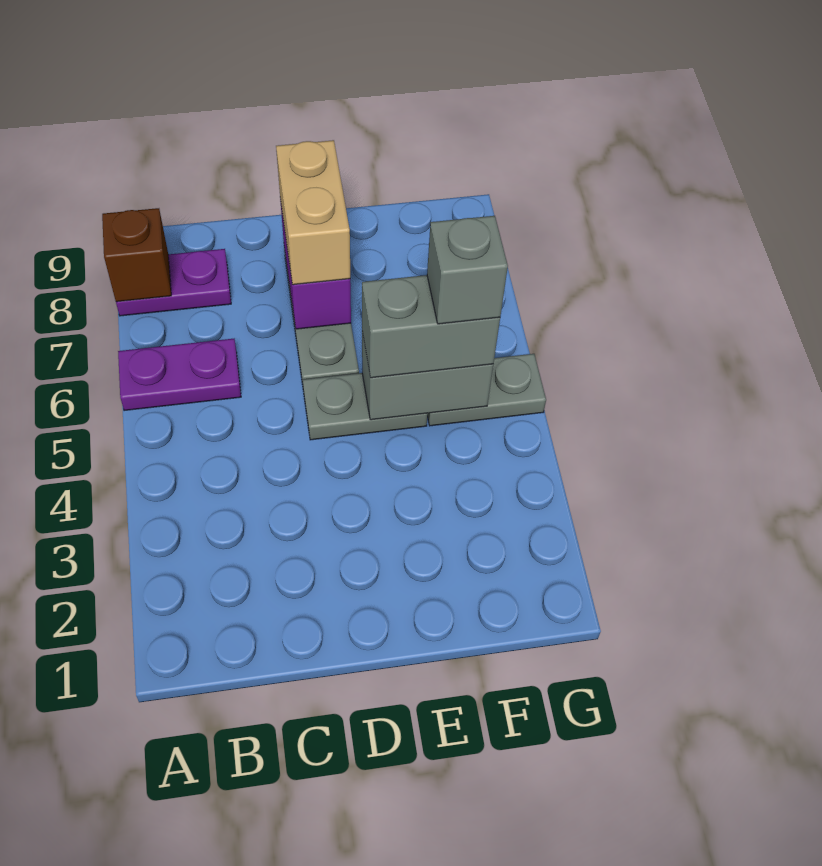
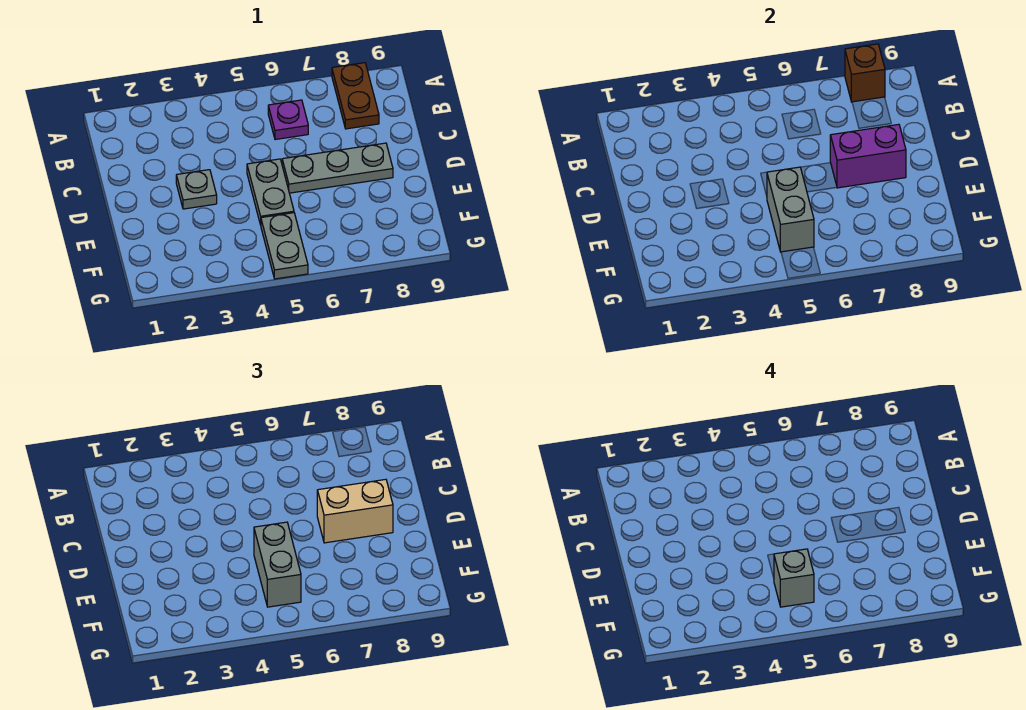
purple 1x2 plate [118,339,241,411] -> purple 1x1 plate [268,100,308,140]
purple 1x2 plate [116,249,231,316] -> brown 1x2 plate [332,63,379,129]
none -> grey 1x1 plate [176,170,217,209]

